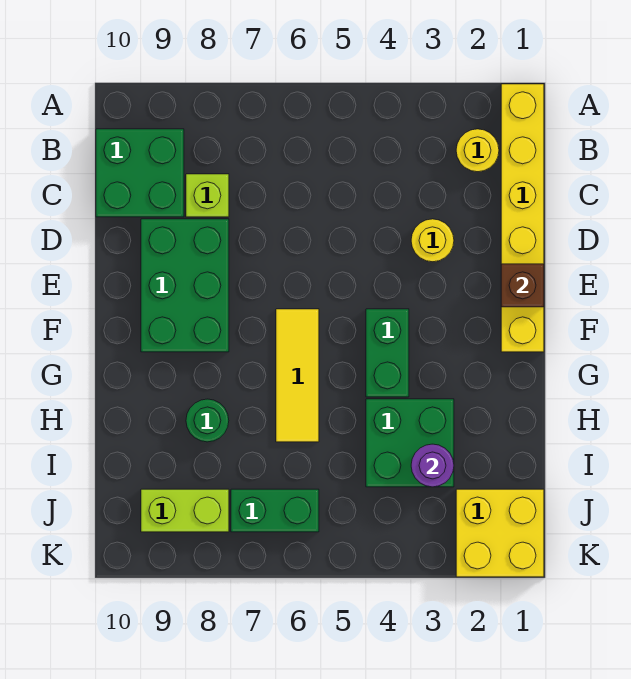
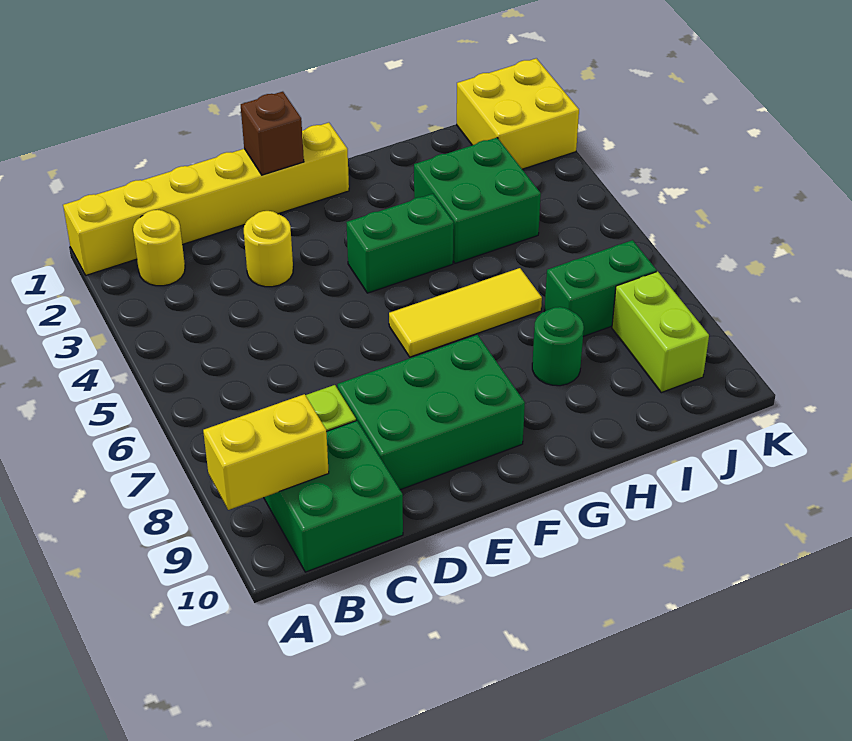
none -> yellow 1x2 brick [203,394,329,510]
purple 1x1 round brick [411,444,454,487] -> none
green 1x2 brick [231,489,319,532] -> green 1x2 brick turned to [545,240,657,336]

